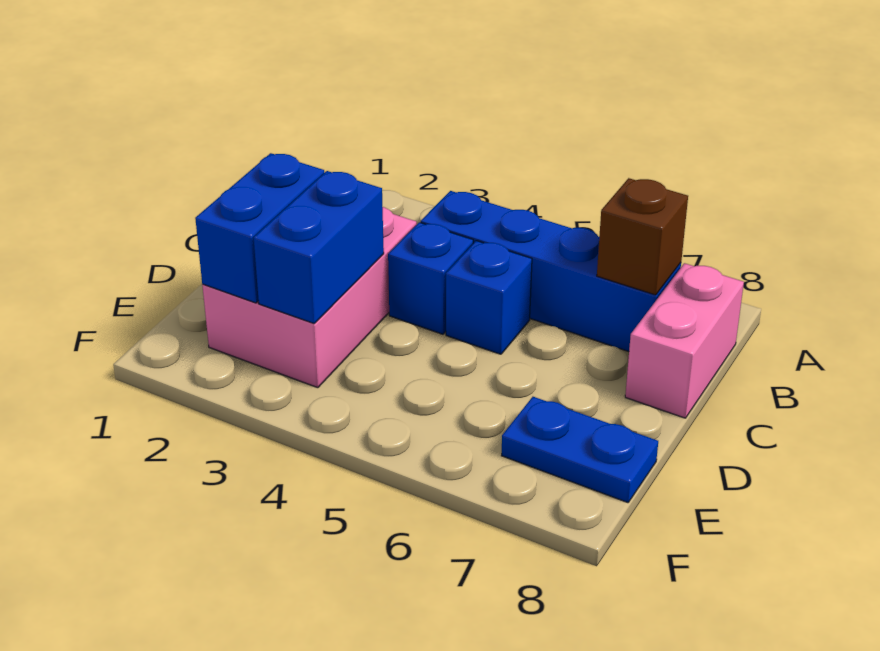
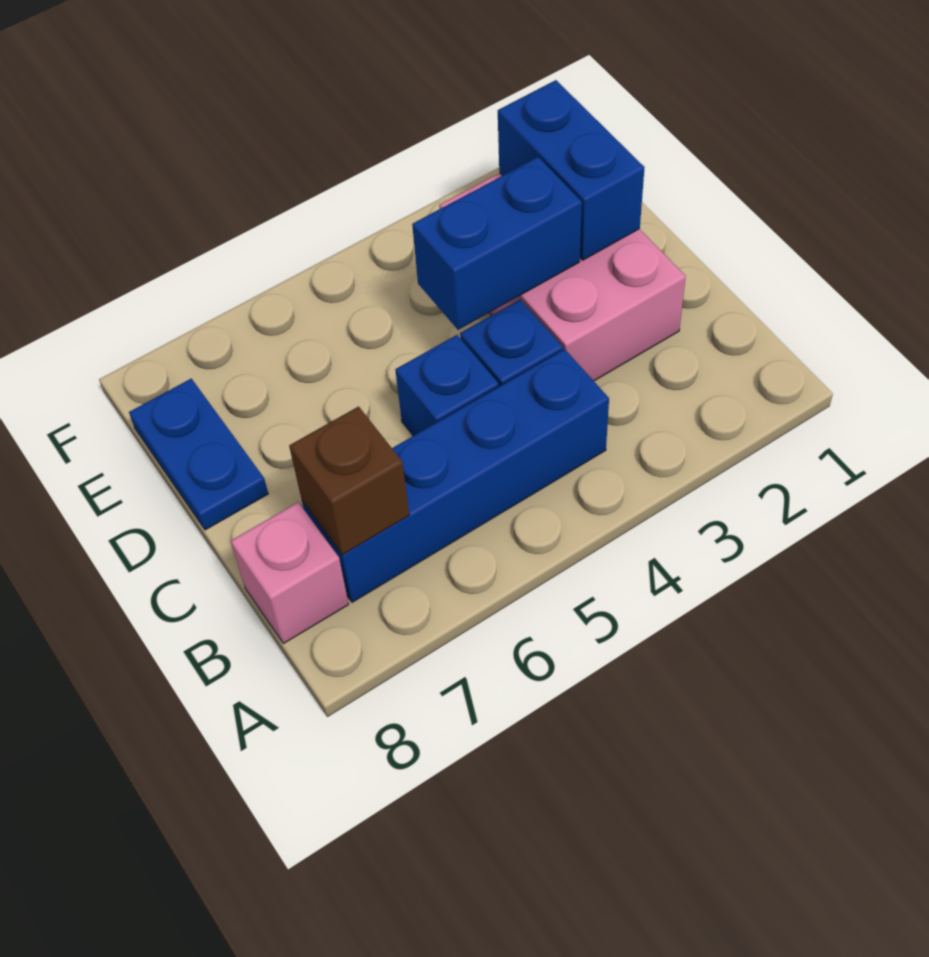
pink 1x2 brick [625,263,744,418] -> pink 1x1 brick [231,502,349,644]
blue 1x2 brick [254,171,384,323] -> blue 1x2 brick turned to [412,157,582,330]
blue 1x2 plate [501,397,658,503] -> blue 1x2 plate turned to [129,379,268,530]

